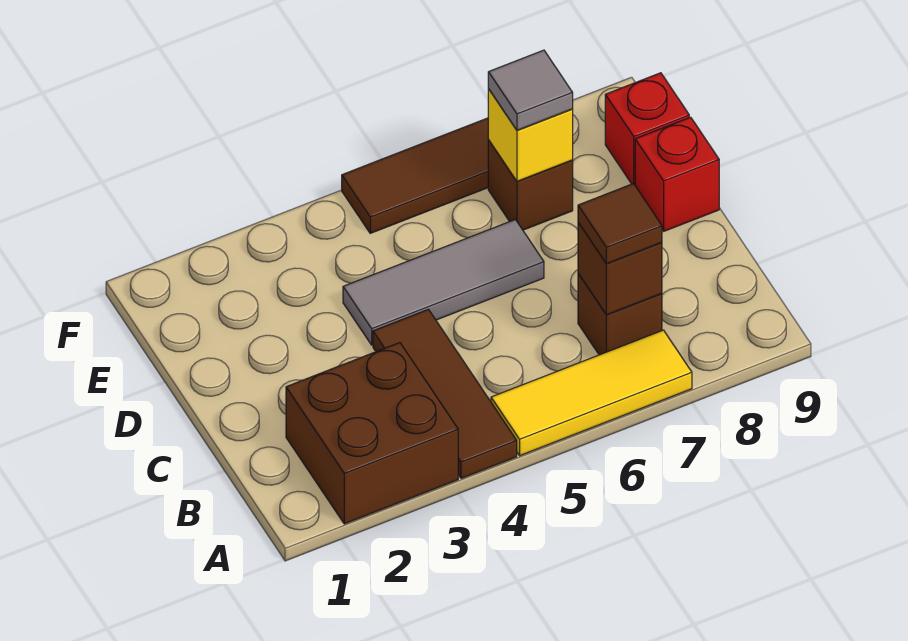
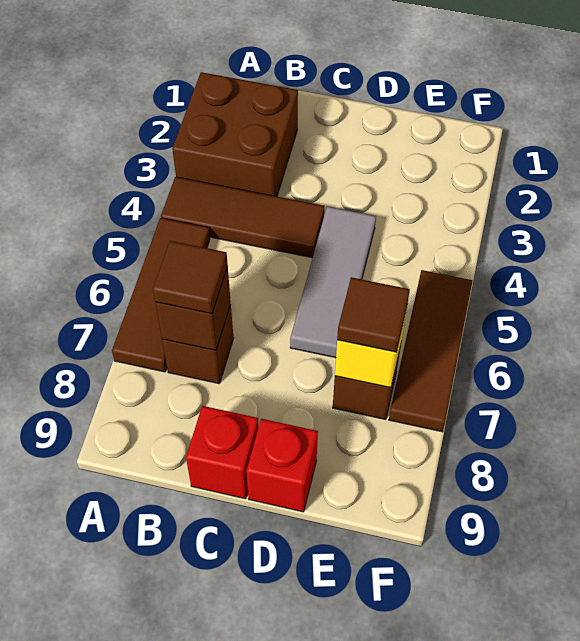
yellow 1x3 tile [491,330,692,456] -> brown 1x3 tile [112,218,210,372]
grey 1x1 tile [488,50,573,130] -> brown 1x1 tile [337,277,410,352]
red 1x1 brick [605,73,689,185] -> red 1x1 brick moved to [186,406,259,499]

